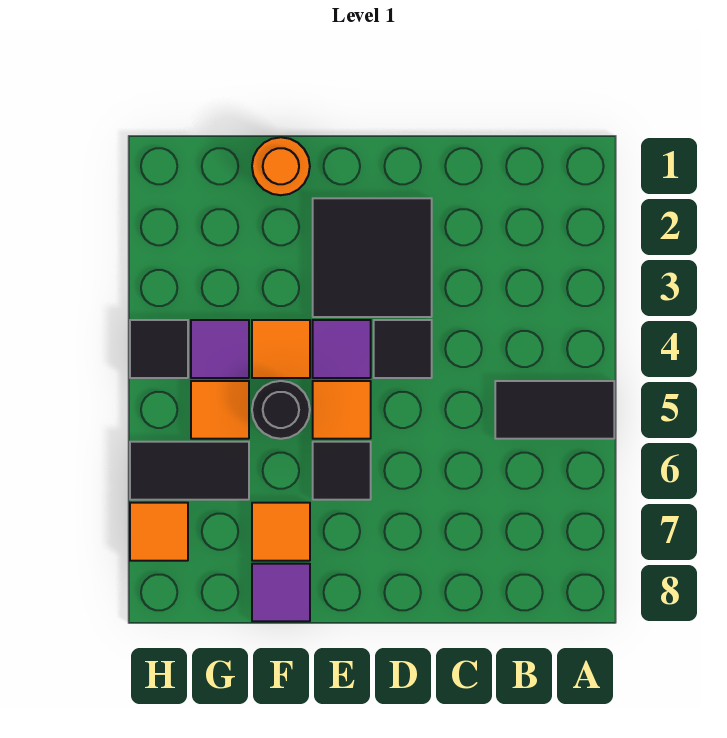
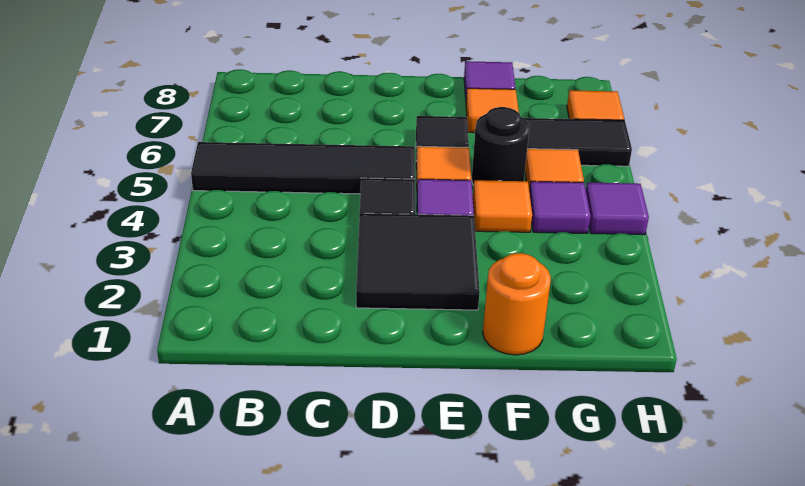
black 1x2 tile [495,381,614,439] -> black 1x4 tile [191,142,415,194]
black 1x1 tile [130,320,188,378] -> purple 1x1 tile [586,183,649,235]

